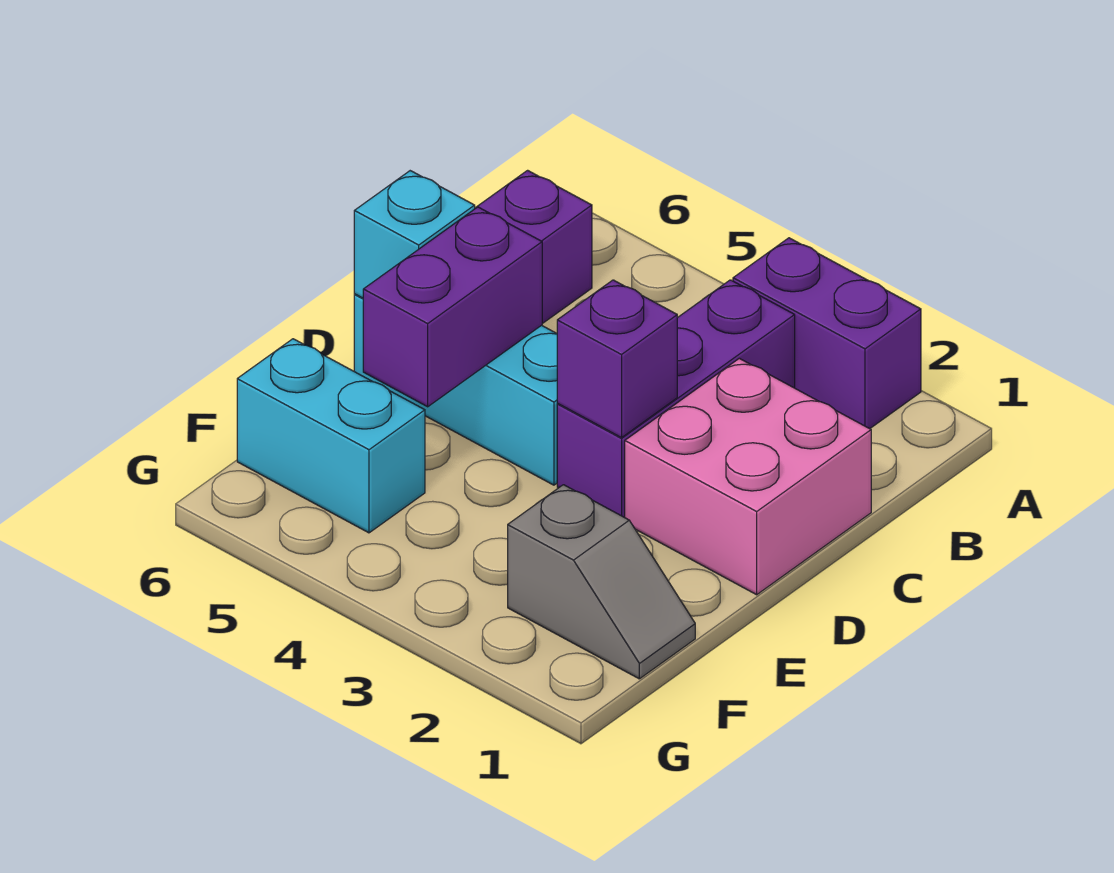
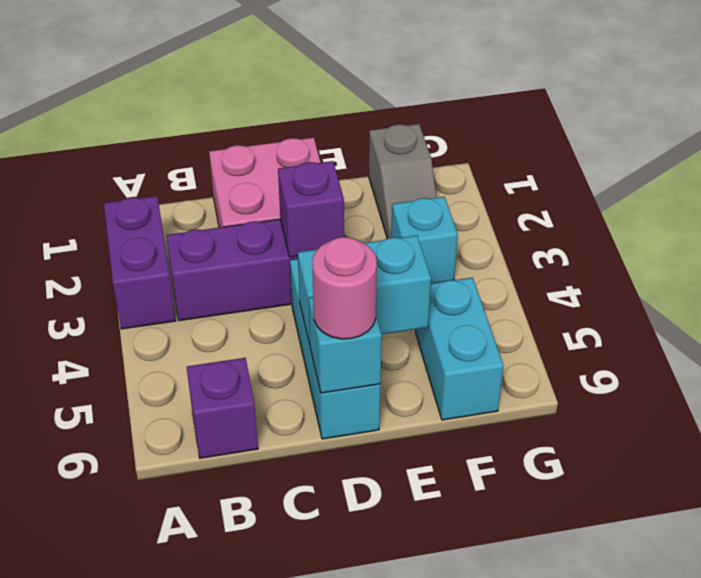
purple 1x2 brick [363,207,542,407] -> cyan 1x2 brick [298,235,431,344]
none -> pink 1x1 round brick [312,237,377,339]
grey 1x2 slope [508,485,695,679] -> grey 1x2 slope turned to [369,124,437,239]
none -> cyan 1x1 brick [391,197,458,283]

